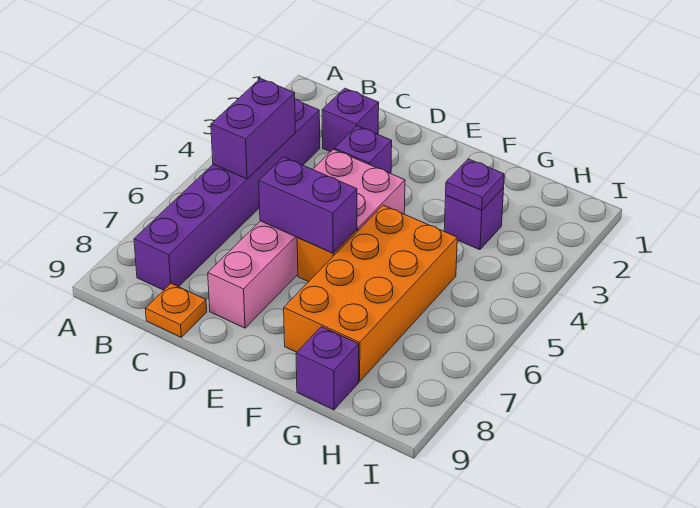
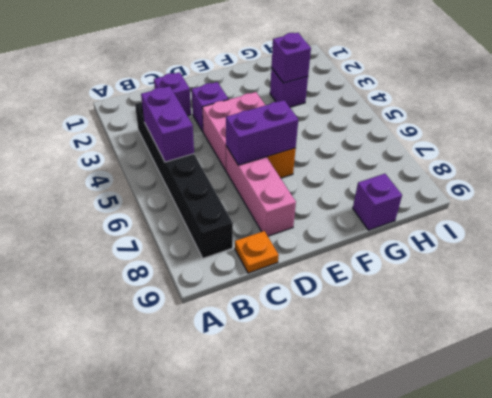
purple 1x6 brick [134,99,320,290] -> black 1x6 brick [135,102,233,258]
orange 2x4 brick [284,205,457,382] -> none
purple 1x1 plate [446,159,504,210] -> purple 1x1 brick [271,33,311,83]

